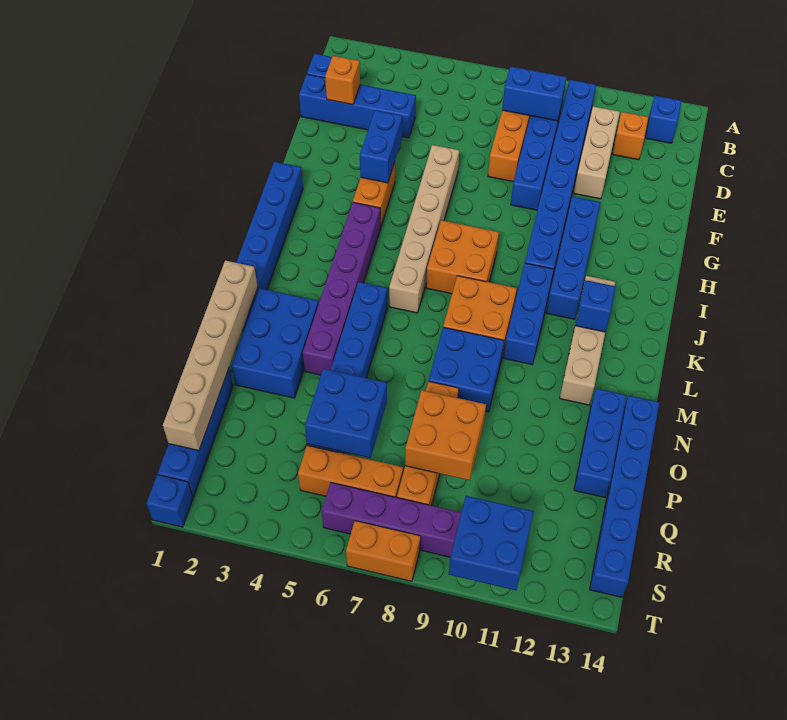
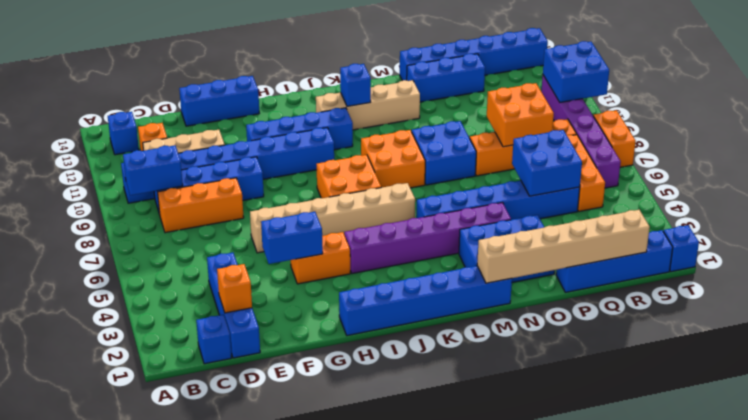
blue 1x2 brick [502,66,567,121] -> blue 1x2 brick turned to [123,145,183,195]
blue 1x3 brick [504,263,554,365] -> blue 1x3 brick moved to [179,76,259,126]

